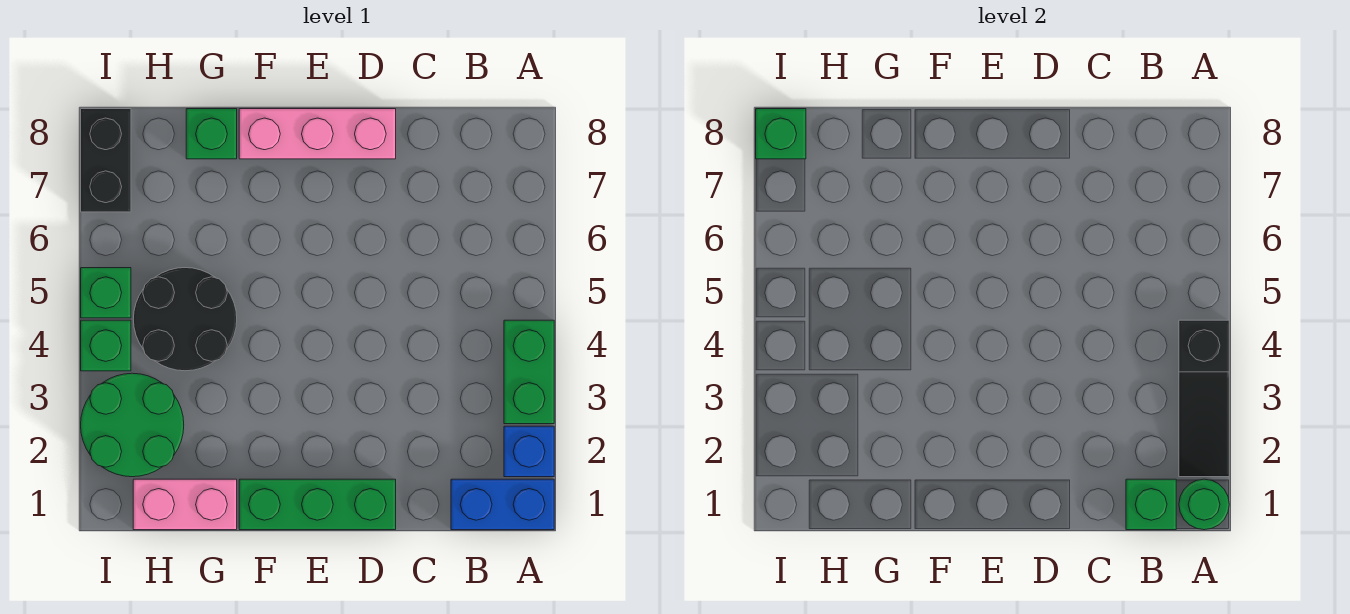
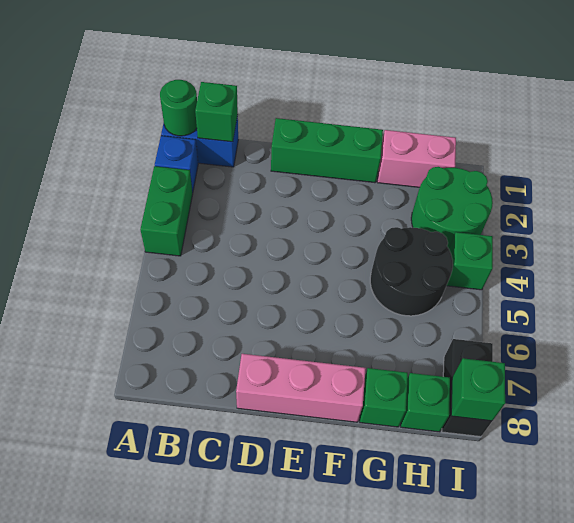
black 1x3 slope [1179,320,1229,477] -> none
green 1x1 brick [81,268,131,318] -> green 1x1 brick moved to [401,373,450,432]

